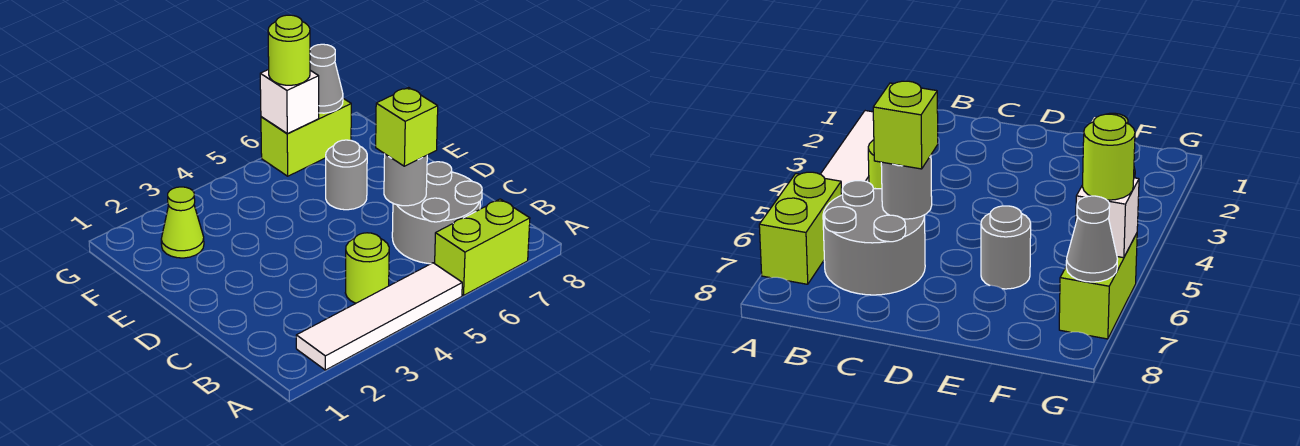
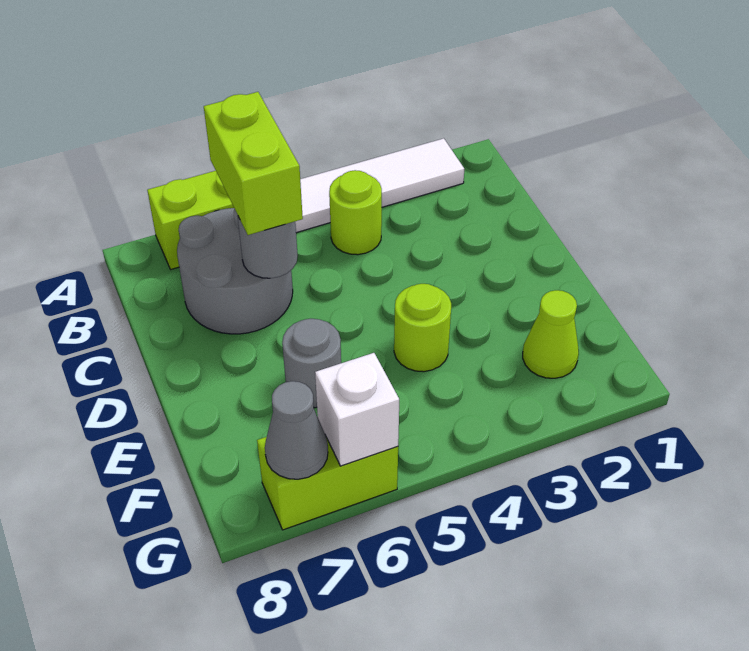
lime 1x1 brick [376,88,438,166] -> lime 1x2 brick [204,92,303,235]
lime 1x1 round brick [268,15,310,85] -> lime 1x1 round brick moved to [394,284,451,372]

